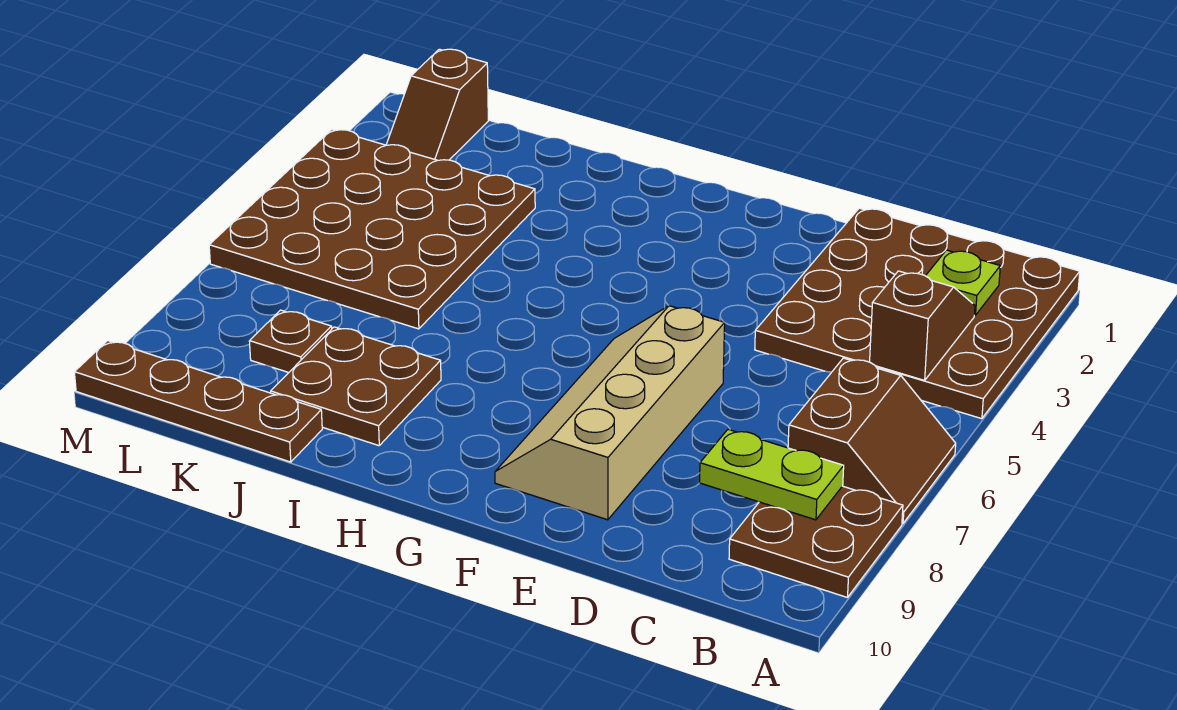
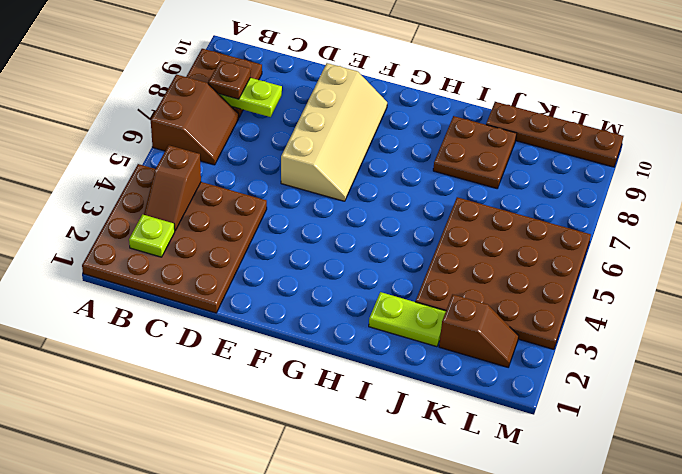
brown 2x2 slope [788,358,956,523] -> brown 2x2 slope turned to [151,74,239,165]
none -> lime 1x2 plate [369,292,446,347]
brown 1x1 plate [249,310,332,372] -> brown 1x1 plate moved to [208,60,250,99]
brown 1x2 slope [386,49,488,160] -> brown 1x2 slope turned to [439,295,519,367]

